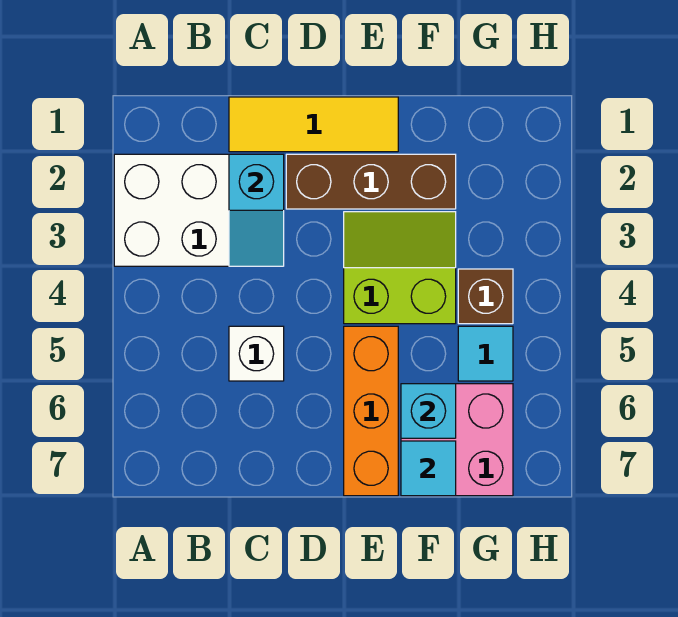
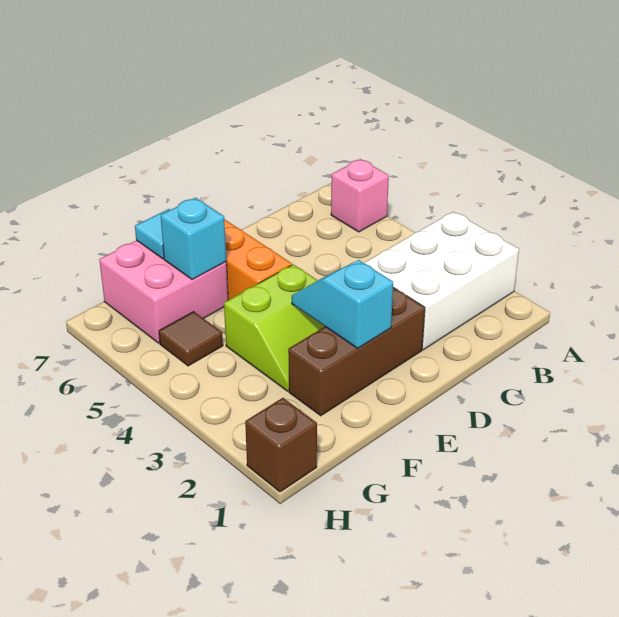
none -> pink 1x1 brick [331,159,389,232]
yellow 1x3 tile [229,97,398,152] -> none
cyan 1x2 slope [229,154,284,266] -> cyan 1x2 slope moved to [292,260,393,348]
white 1x1 brick [229,326,284,381] -> none
brown 1x1 brick [458,269,513,324] -> brown 1x1 brick moved to [245,398,317,492]
cyan 1x1 tile [458,326,513,381] -> brown 1x1 tile [159,312,223,366]

